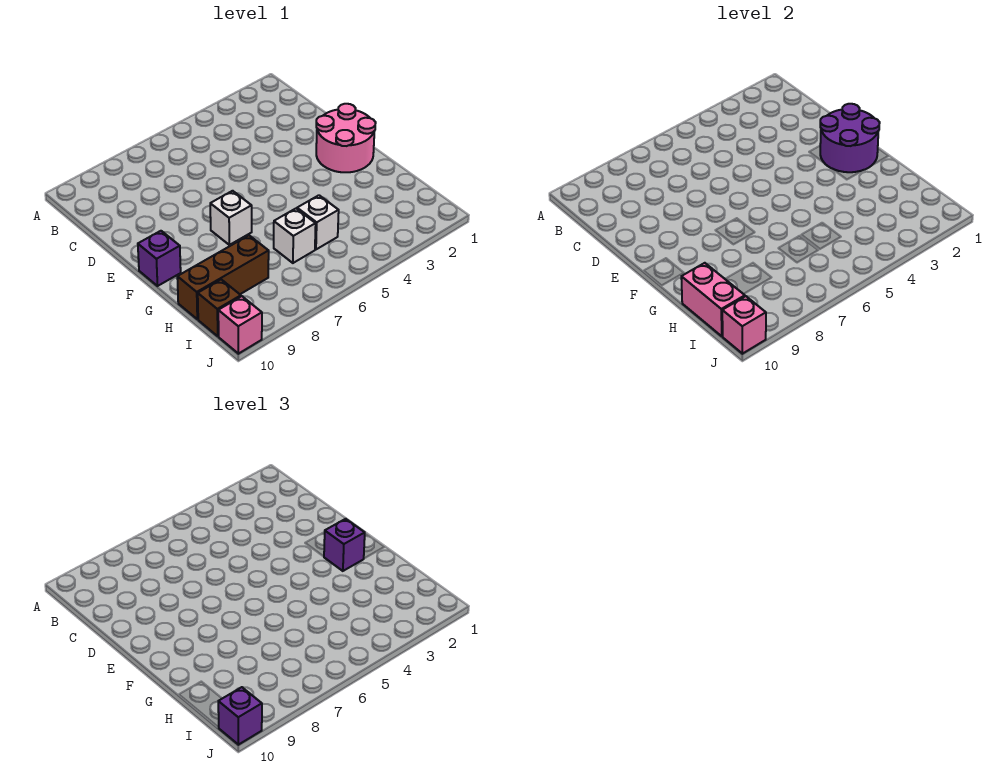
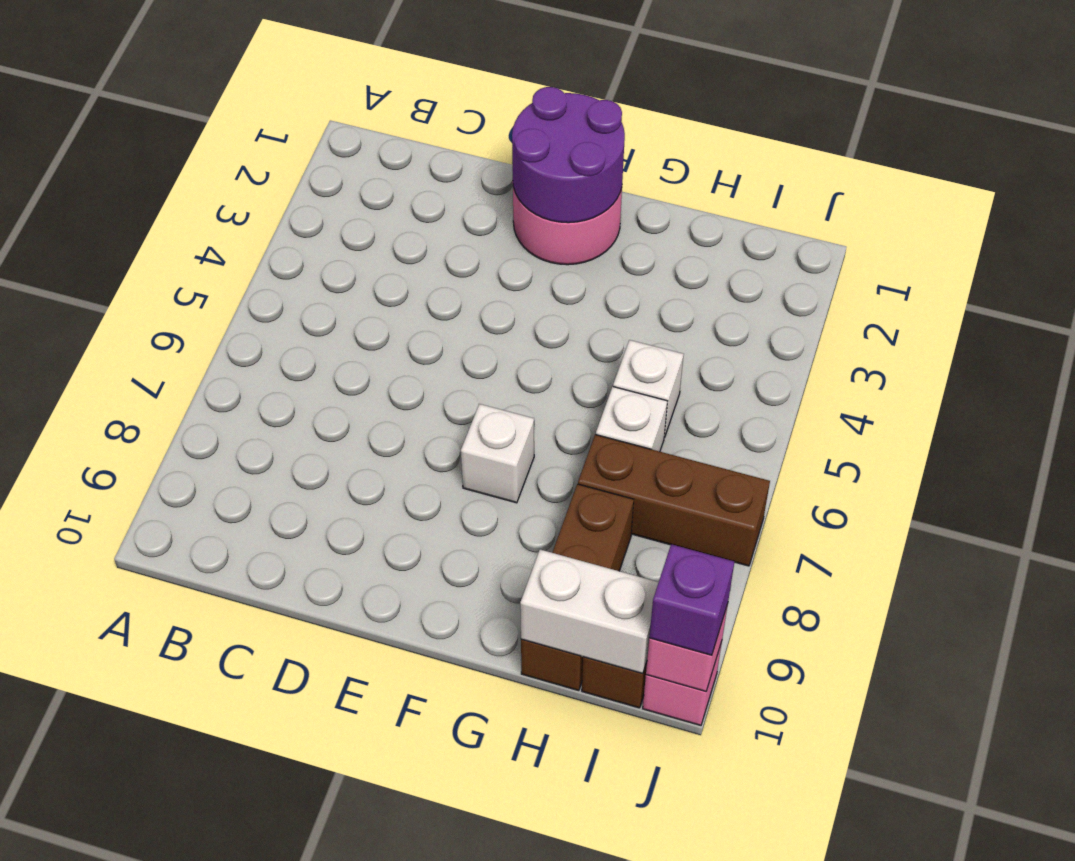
purple 1x1 brick [324,519,365,571] -> none
purple 1x1 brick [138,231,181,286] -> none
none -> brown 1x3 brick [578,434,770,566]
pink 1x2 brick [681,263,745,336] -> white 1x2 brick [520,550,659,674]

